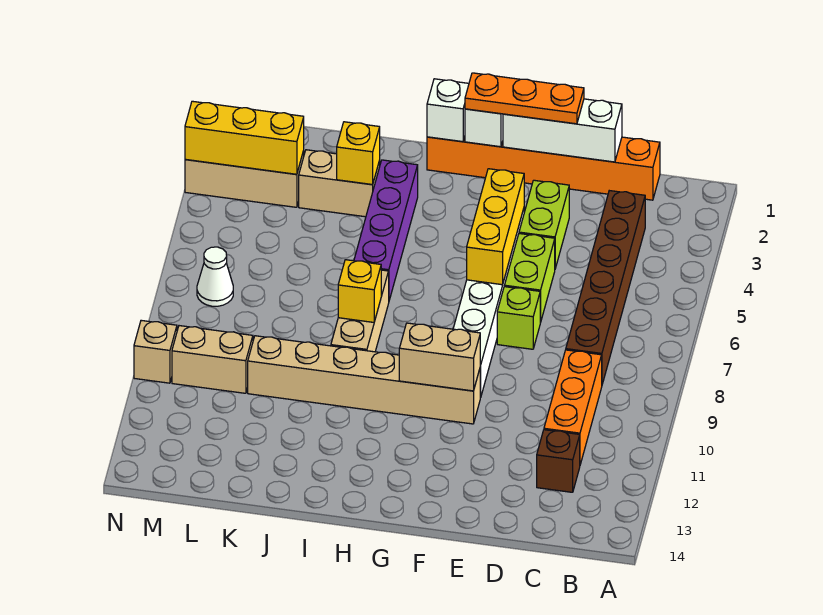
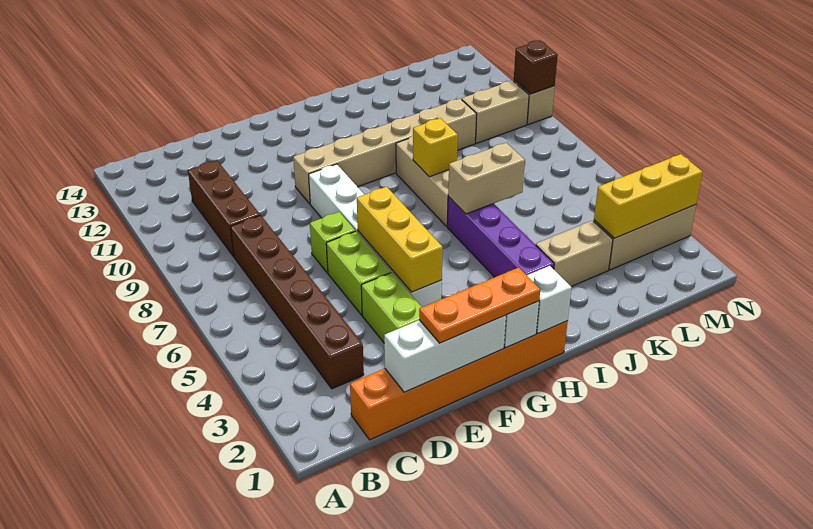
orange 1x3 brick [544,350,602,464] -> brown 1x3 brick [188,160,260,257]
brown 1x1 brick [537,430,580,492] -> brown 1x1 brick moved to [514,40,558,94]
tan 1x2 brick [399,323,480,391] -> tan 1x2 brick moved to [448,143,525,214]
yellow 1x1 brick [337,122,380,185] -> none
white 1x1 cone [197,247,233,306] -> none

